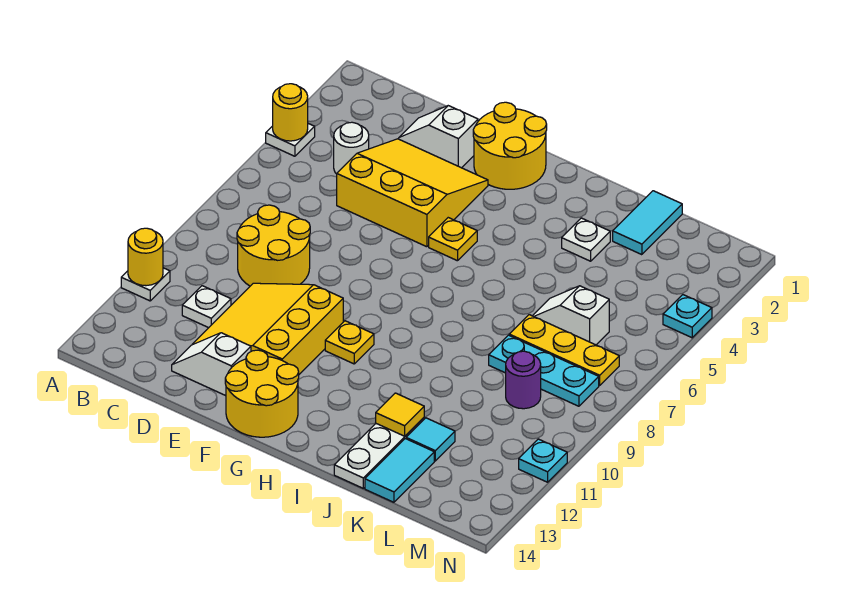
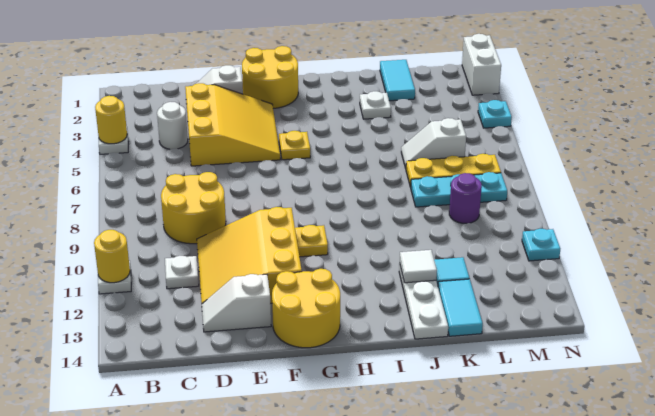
yellow 3x3 slope [337,139,488,247] -> yellow 3x3 slope turned to [185,83,280,166]
yellow 1x1 tile [376,393,424,436] -> white 1x1 tile [400,250,437,283]
none -> white 1x2 brick [462,34,501,95]

